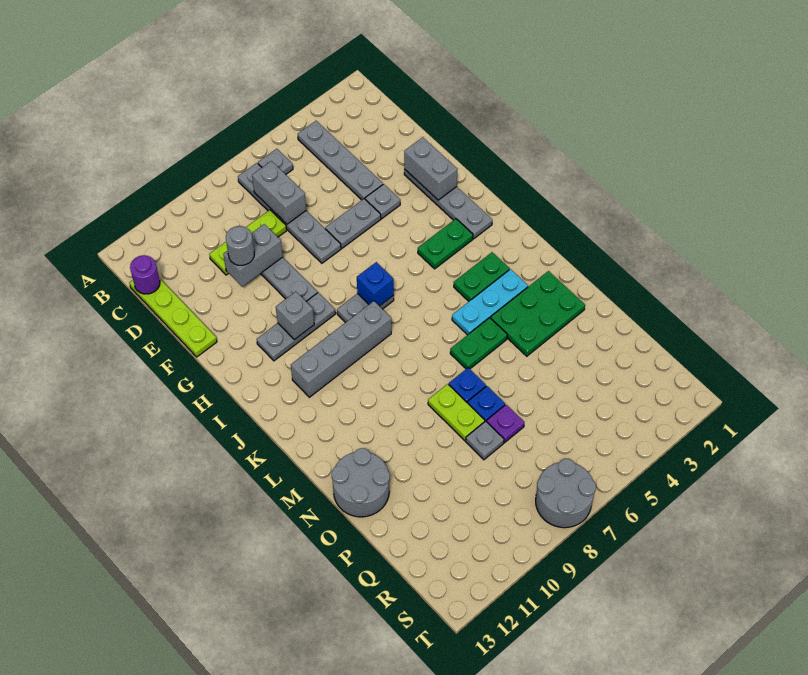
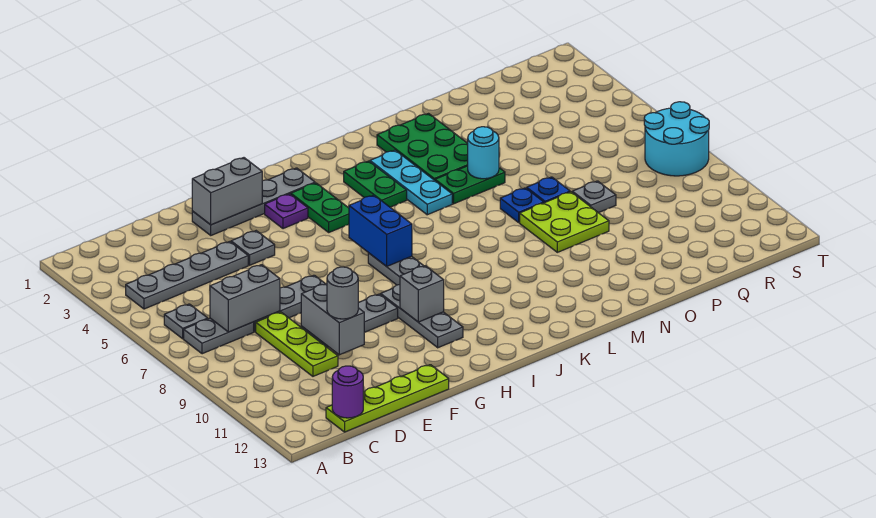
grey 1x2 plate [325,199,381,248] -> none
blue 1x1 brick [357,262,394,306] -> blue 1x2 brick [349,195,412,266]
grey 1x4 brick [291,301,391,397] -> none
green 1x2 plate [450,318,507,369] -> green 1x2 plate turned to [435,166,505,204]
none -> cyan 1x1 round brick [468,127,499,179]
lime 1x2 plate [428,384,485,441] -> lime 2x2 plate [520,192,609,252]
grey 2x2 round brick [331,448,390,517] -> none
purple 1x1 plate [487,405,524,443] -> purple 1x1 plate moved to [265,194,308,229]
grey 2x2 round brick [536,459,596,528] -> cyan 2x2 round brick [644,102,709,176]

